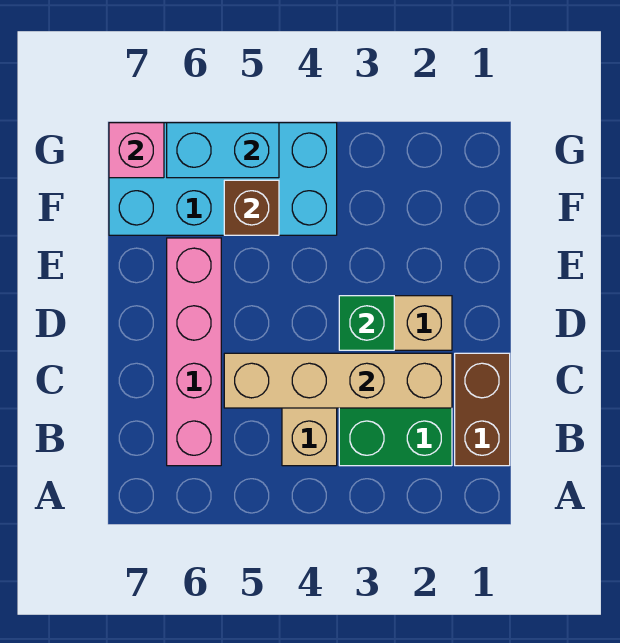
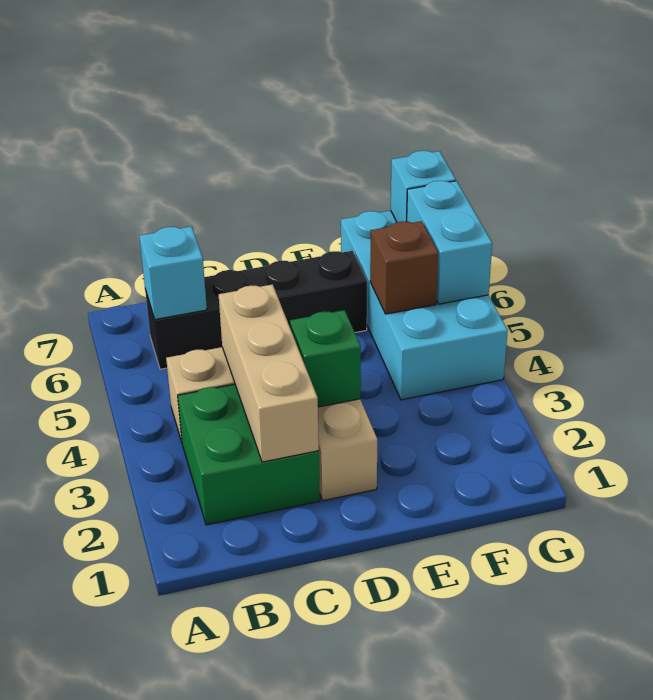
brown 1x2 brick [455,353,510,466] -> none
pink 1x4 brick [167,238,221,466] -> black 1x4 brick [145,251,367,369]
none -> cyan 1x1 brick [139,227,207,319]
tan 1x4 brick [224,353,452,408] -> tan 1x3 brick [219,284,319,462]
pink 1x1 brick [109,123,164,178] -> cyan 1x1 brick [391,151,456,222]

